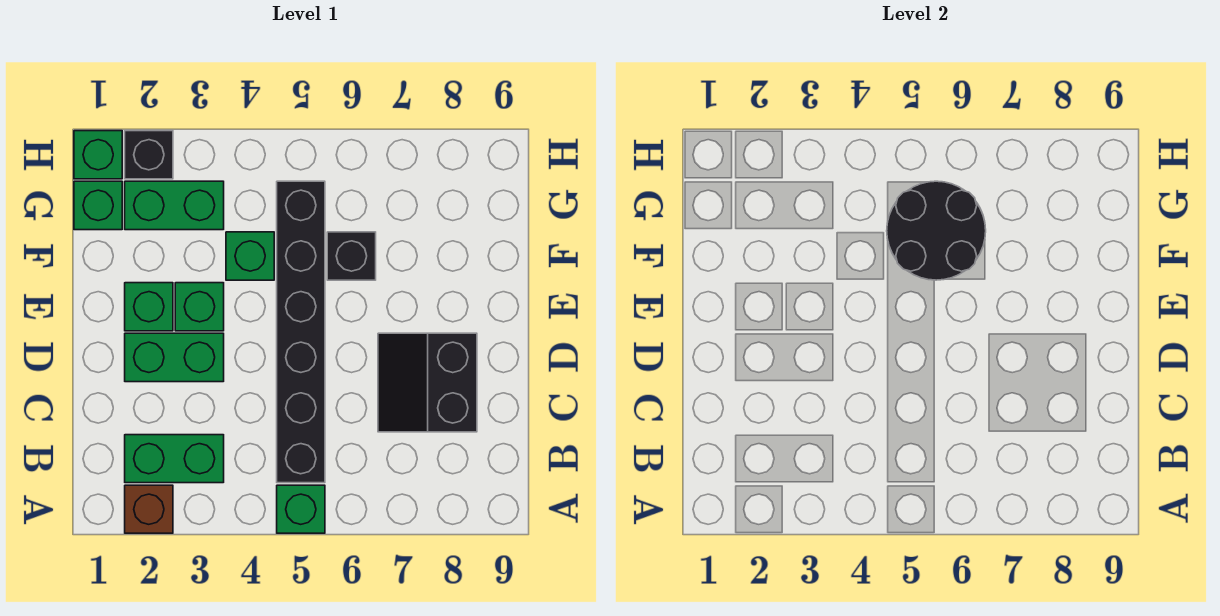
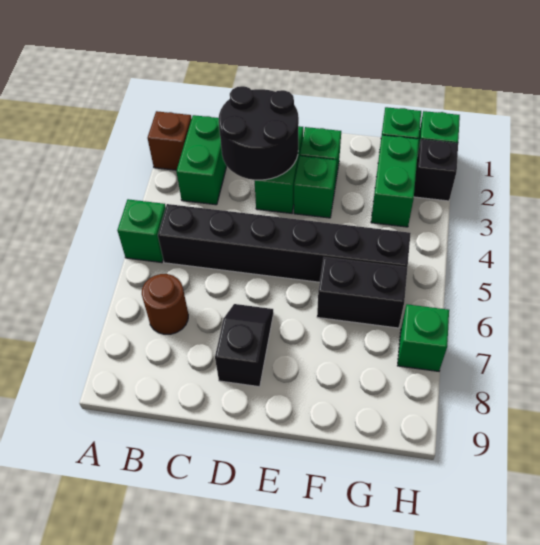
none -> brown 1x1 round brick [142,274,188,334]
black 2x2 slope [378,333,477,432] -> black 1x2 slope [215,304,274,387]
green 1x1 brick [226,232,274,280] -> green 1x1 brick moved to [398,304,449,371]
black 2x2 round brick [887,181,986,280] -> black 2x2 round brick moved to [219,86,299,180]
black 1x1 brick [327,232,376,280] -> black 1x2 brick [317,257,408,328]

